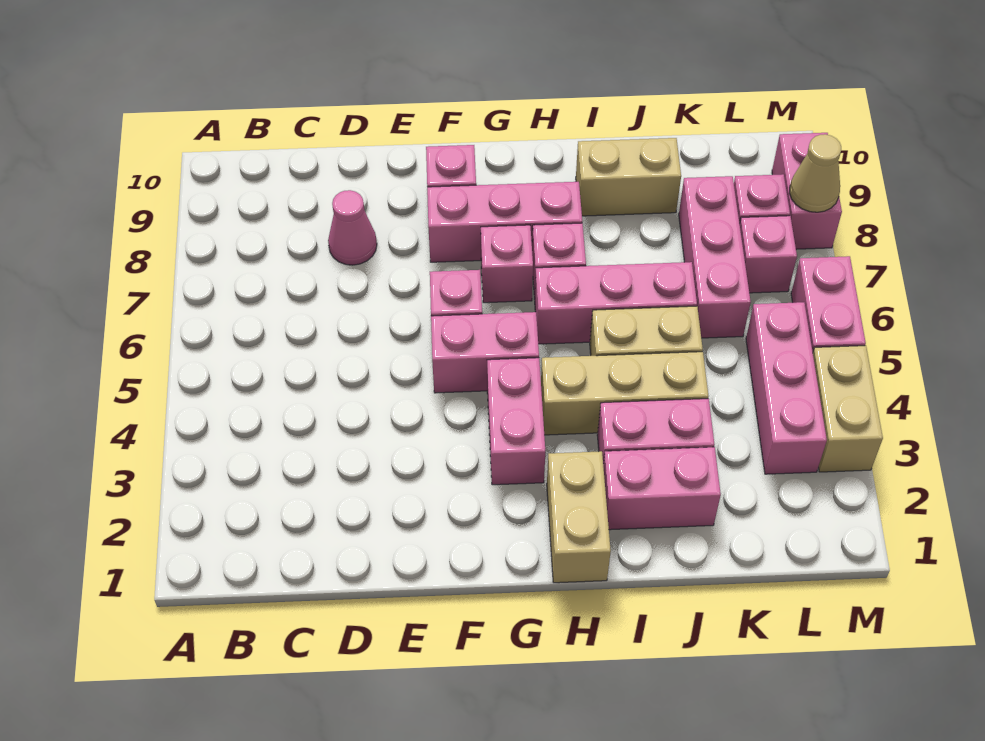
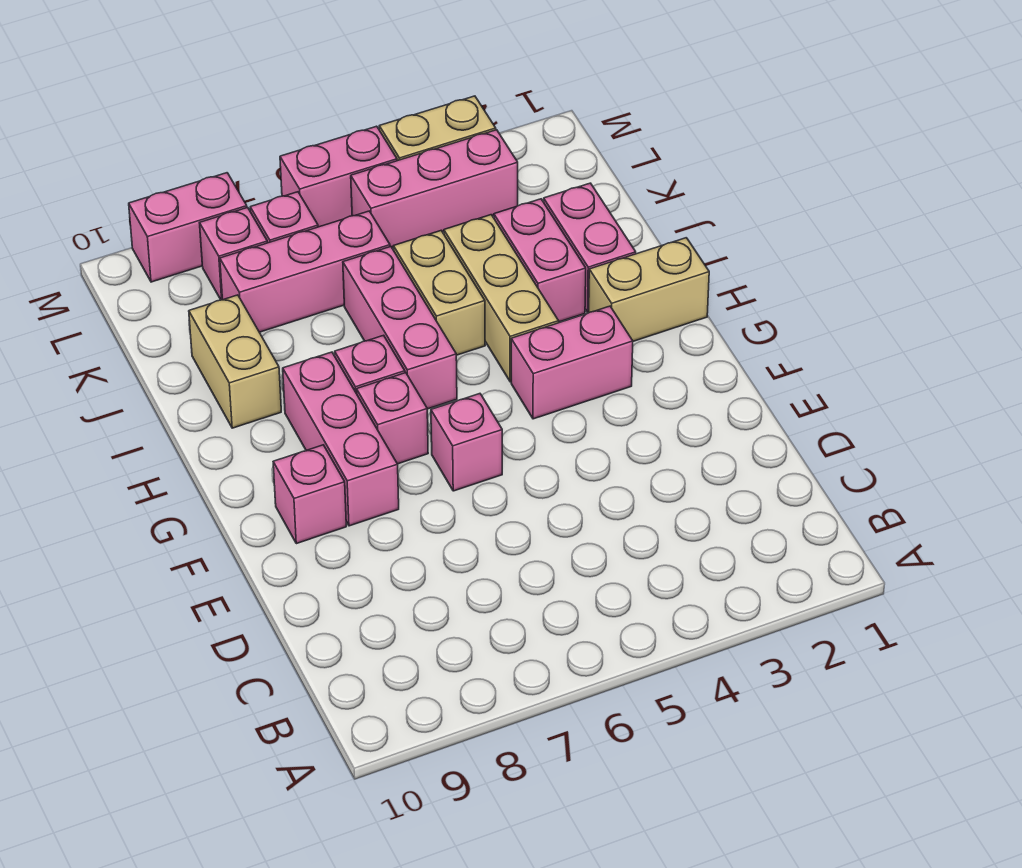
pink 1x1 cone [328,190,377,265] -> none
pink 1x2 brick [431,312,539,393] -> none
tan 1x1 cone [790,134,841,212] -> none

